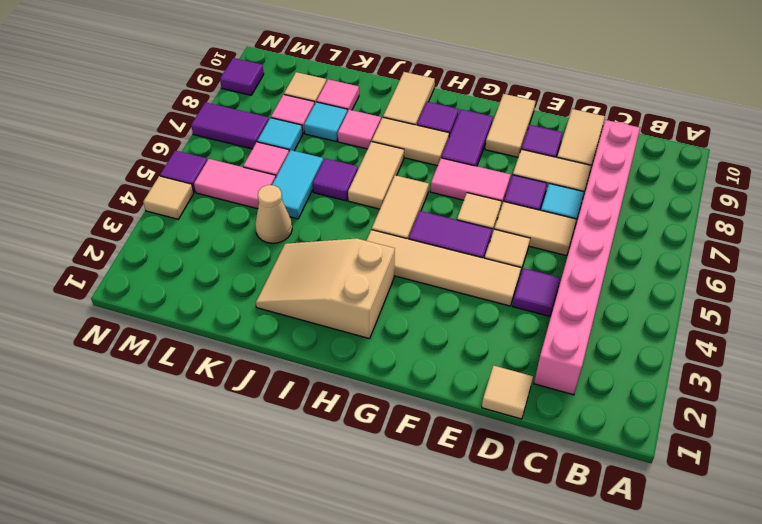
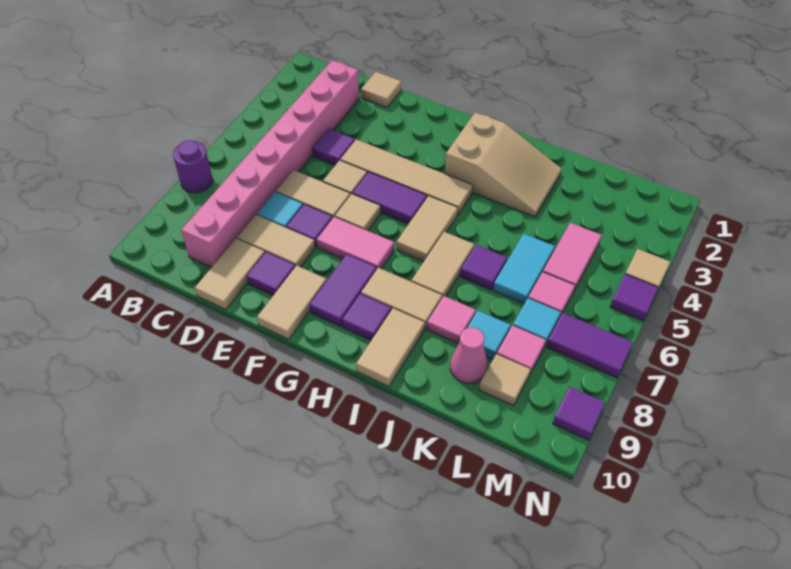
none -> purple 1x1 round brick [173,140,213,193]
tan 1x1 cone [255,185,292,243] -> none
pink 1x1 tile [317,79,359,112] -> pink 1x1 cone [450,327,488,383]
pink 1x2 tile [194,159,276,209] -> pink 1x2 tile turned to [543,223,602,291]

